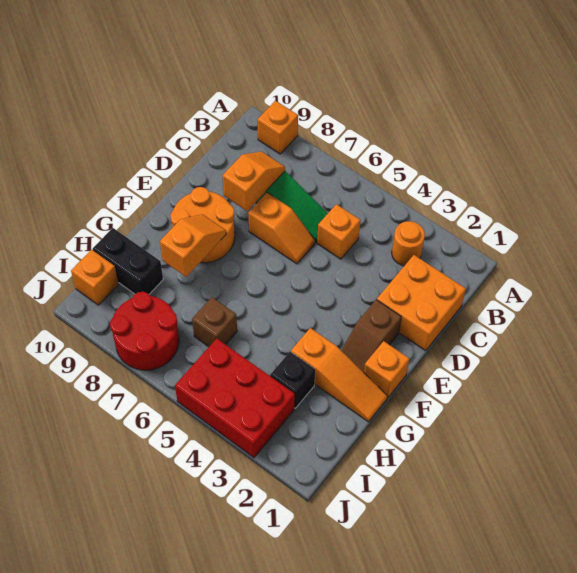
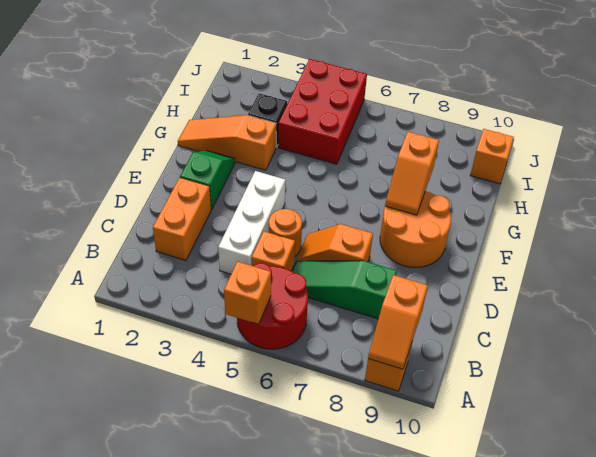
orange 1x1 round brick [392,221,425,266] -> orange 1x1 round brick moved to [269,209,302,256]
orange 2x2 brick [377,255,466,351] -> orange 1x2 brick [153,178,211,260]
none -> white 1x3 brick [218,171,285,274]
orange 1x2 slope [222,152,285,211] -> orange 1x2 slope moved to [368,275,428,369]
brown 1x2 slope [341,300,401,372] -> green 1x2 slope [180,150,235,210]
orange 1x1 brick [364,341,410,398] -> orange 1x1 brick moved to [224,261,271,324]
brown 1x1 brick [192,297,237,347] -> none
black 1x2 brick [93,228,163,294] -> none
red 2x3 brick [175,338,295,458] -> red 2x3 brick turned to [278,59,367,164]
red 2x2 round brick [110,292,179,370] -> red 2x2 round brick moved to [237,263,308,349]

